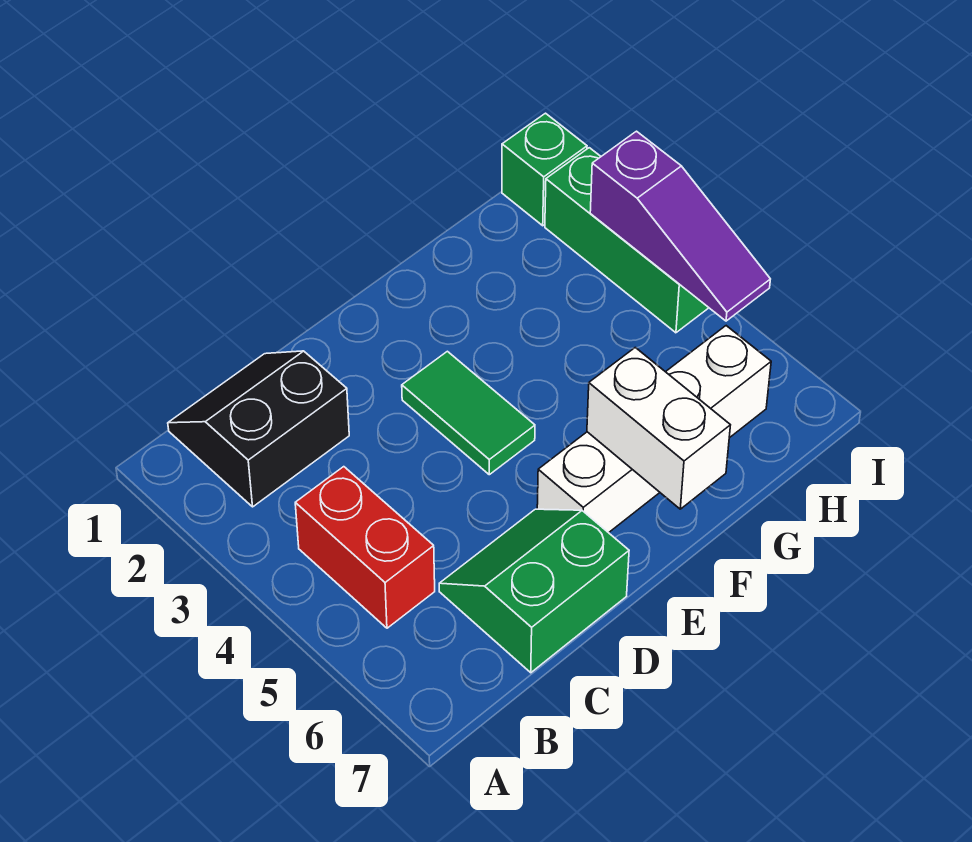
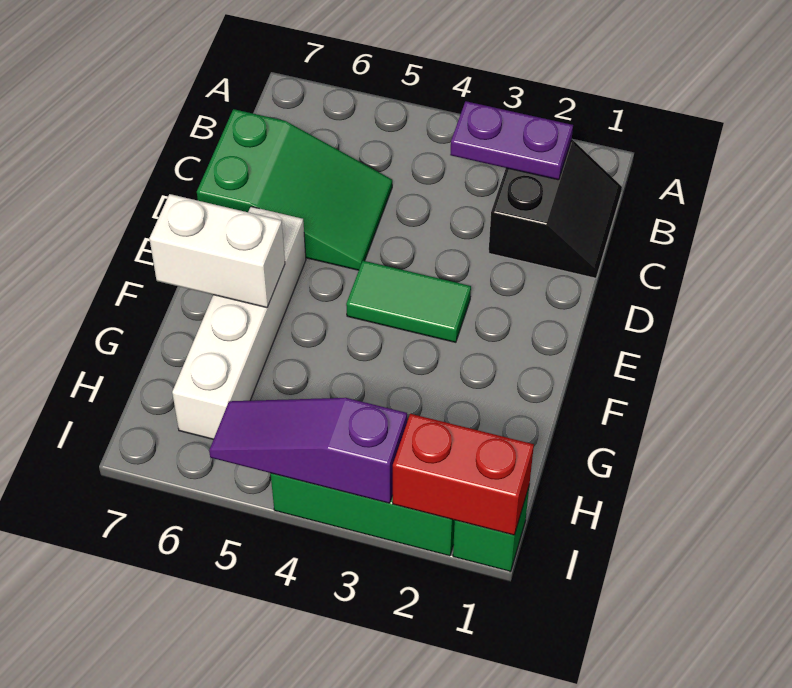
none -> purple 1x2 plate [450,101,573,180]
red 1x2 brick [295,467,435,628] -> red 1x2 brick moved to [393,414,534,535]
green 2x2 slope [439,509,629,673] -> green 2x3 slope [197,109,392,270]

